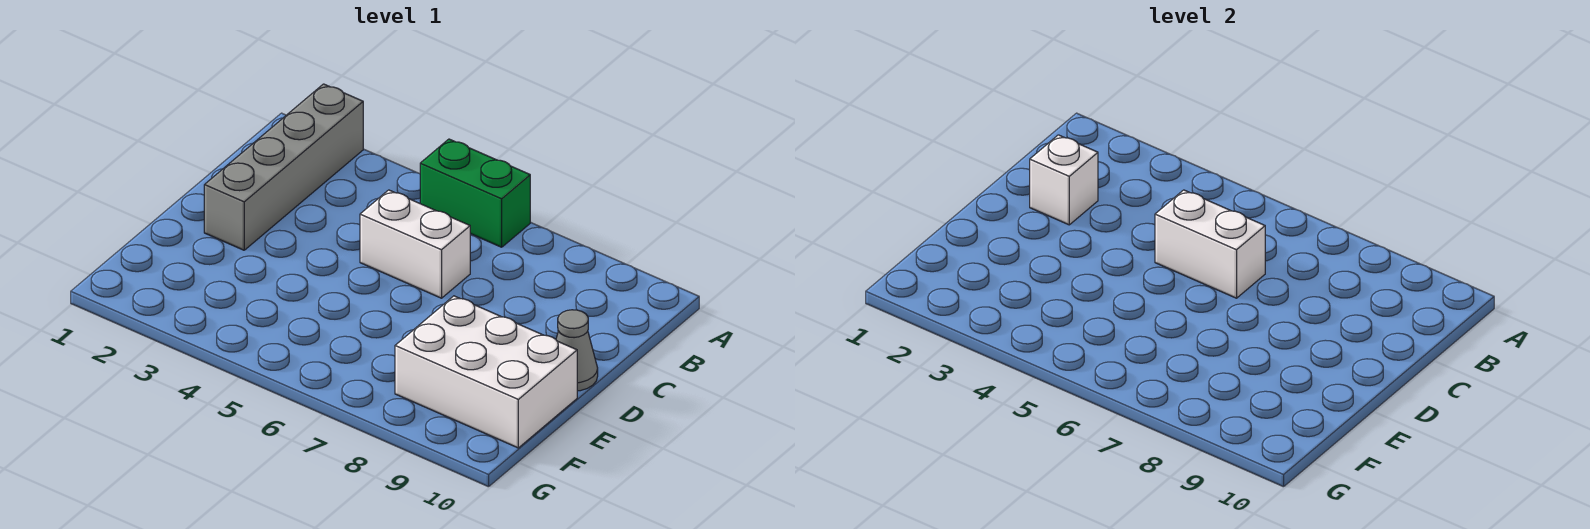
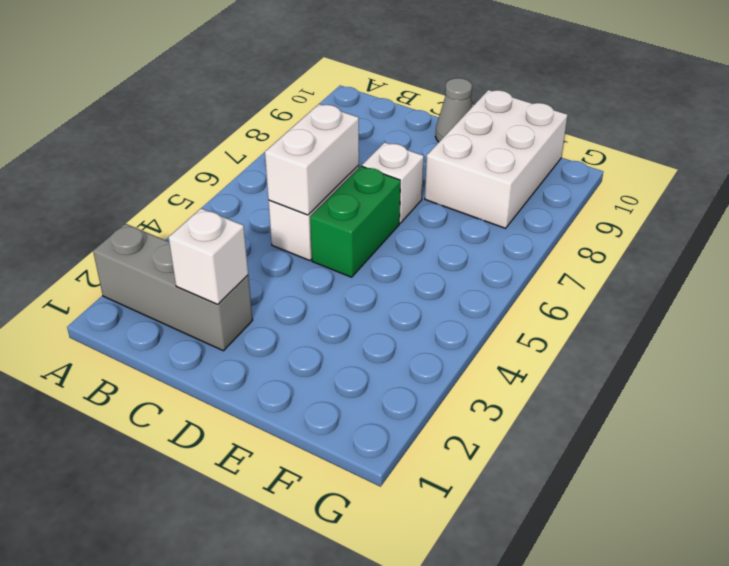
grey 1x4 brick [204,84,363,250] -> grey 1x3 brick [93,224,253,351]
green 1x2 brick [420,139,530,247] -> green 1x2 brick moved to [310,166,400,277]
none -> white 1x1 brick [362,142,424,223]

